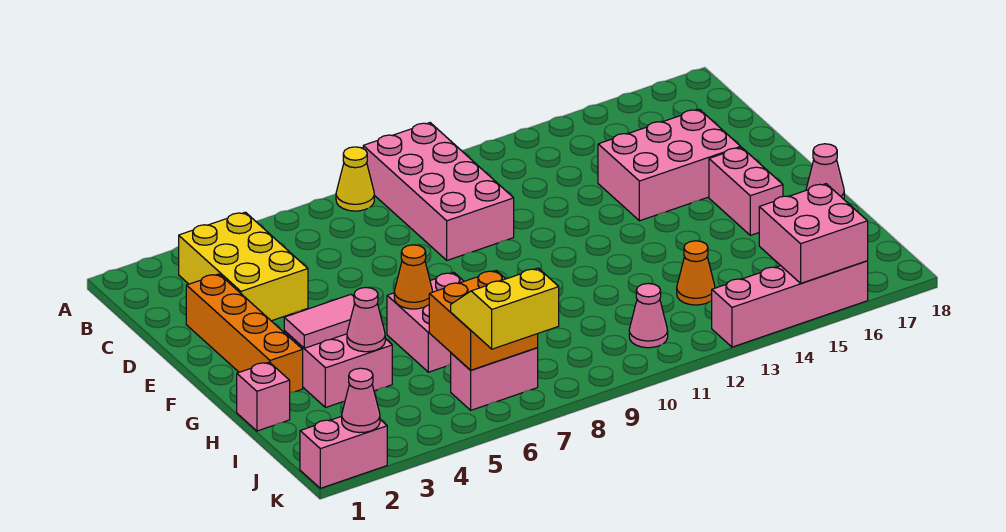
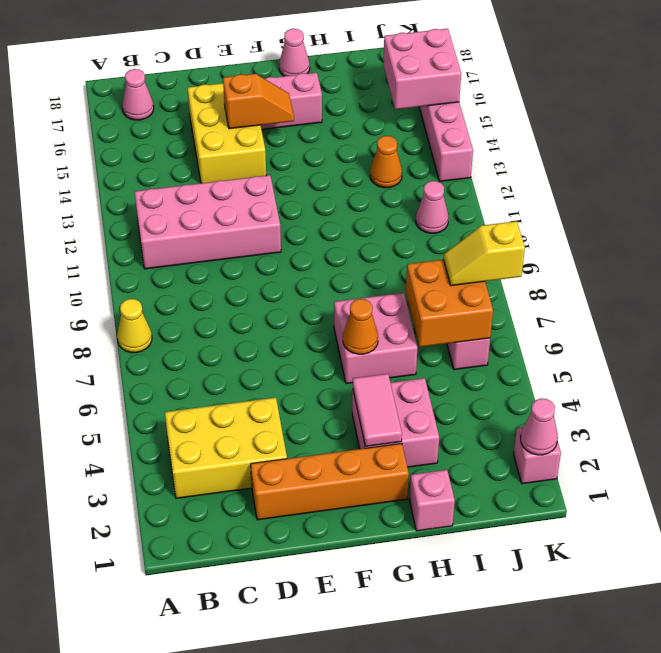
pink 2x4 brick [363,123,514,260] -> pink 2x4 brick moved to [134,175,281,269]
pink 2x3 brick [598,109,741,221] -> yellow 2x3 brick [188,83,266,183]
none -> orange 1x2 slope [223,74,294,129]
pink 1x1 cone [347,287,385,352] -> pink 1x1 cone moved to [122,69,154,120]
yellow 2x2 slope [451,268,559,349] -> yellow 1x2 slope [443,221,525,286]
pink 1x2 brick [300,416,387,488] -> pink 1x1 brick [514,427,561,484]

